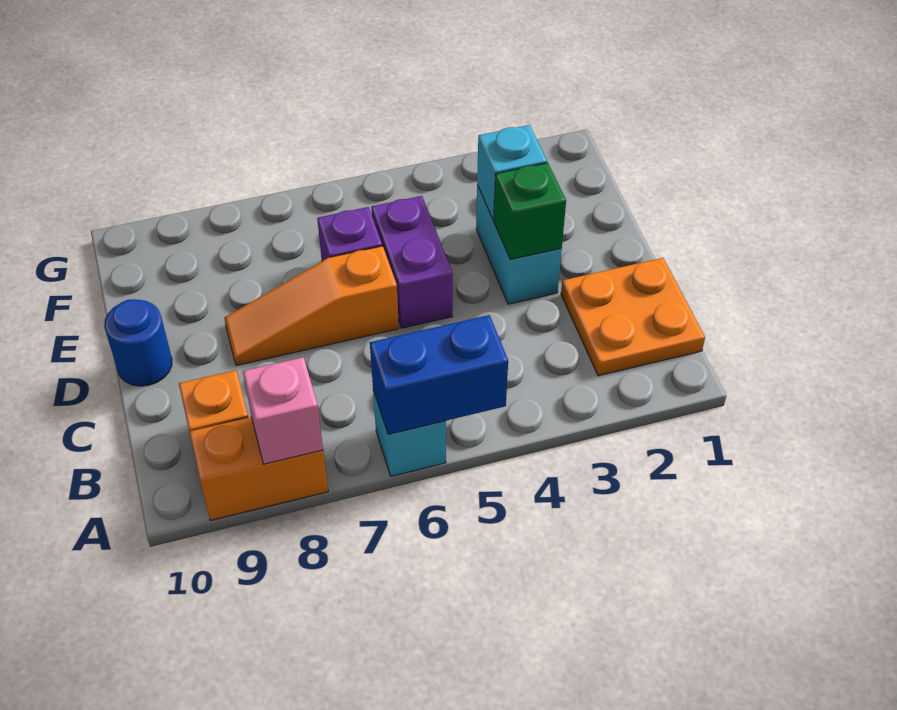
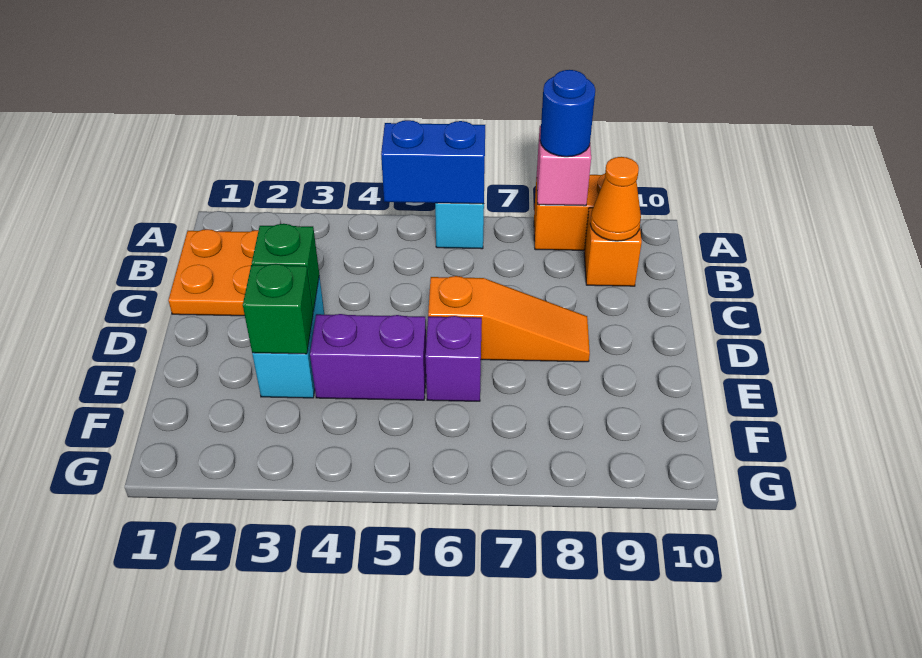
none -> orange 1x1 cone [590,157,641,241]
purple 1x2 brick [371,196,453,328] -> purple 1x2 brick turned to [310,314,426,400]
blue 1x1 round brick [104,299,172,386] -> blue 1x1 round brick moved to [540,70,595,157]
cyan 1x1 brick [477,125,547,220] -> green 1x1 brick [243,264,313,354]

